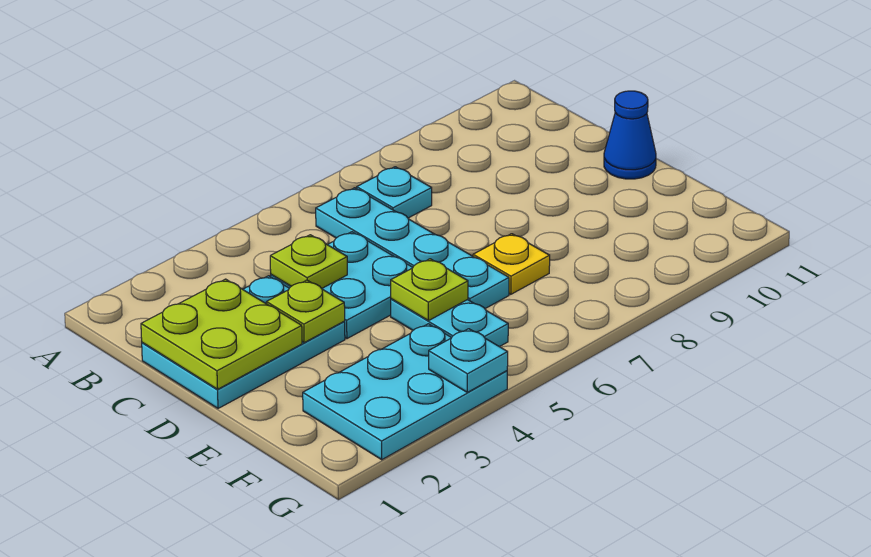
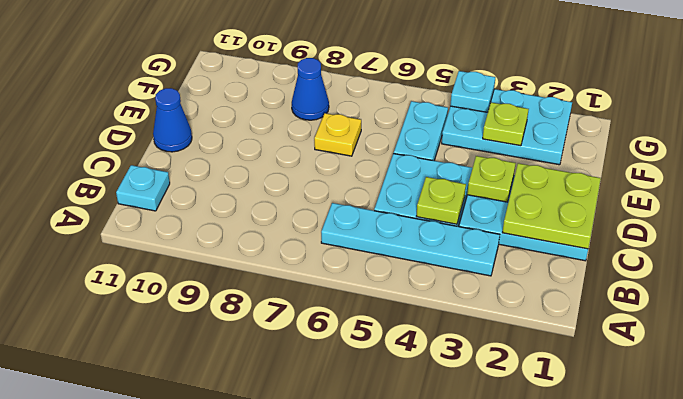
cyan 1x4 plate [316,188,509,309] -> cyan 1x4 plate turned to [321,203,500,276]
cyan 1x1 plate [357,167,432,218] -> cyan 1x1 plate moved to [116,165,170,211]
lime 1x1 plate [391,259,468,321] -> lime 1x1 plate moved to [483,102,529,146]
none -> blue 1x1 cone [292,58,329,120]

